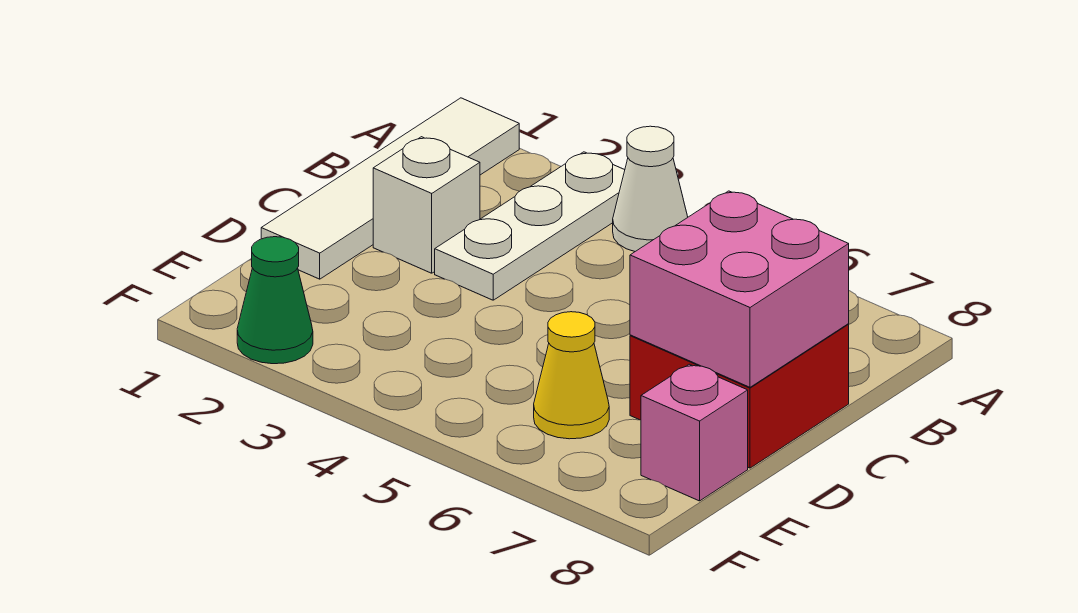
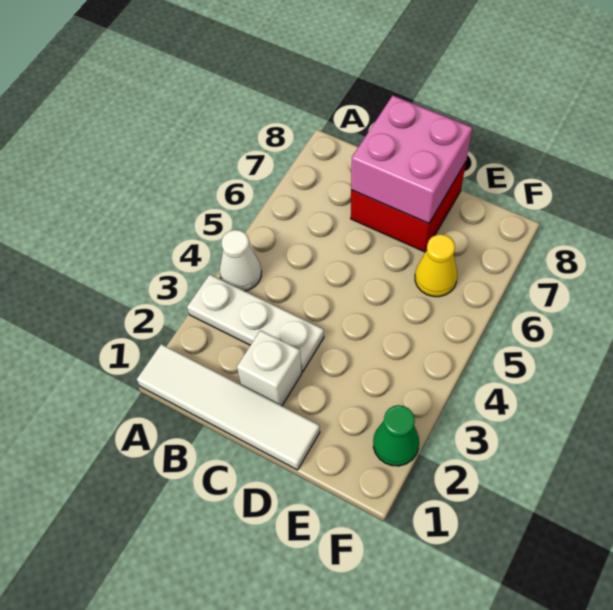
pink 1x1 brick [641,364,748,501] -> none

